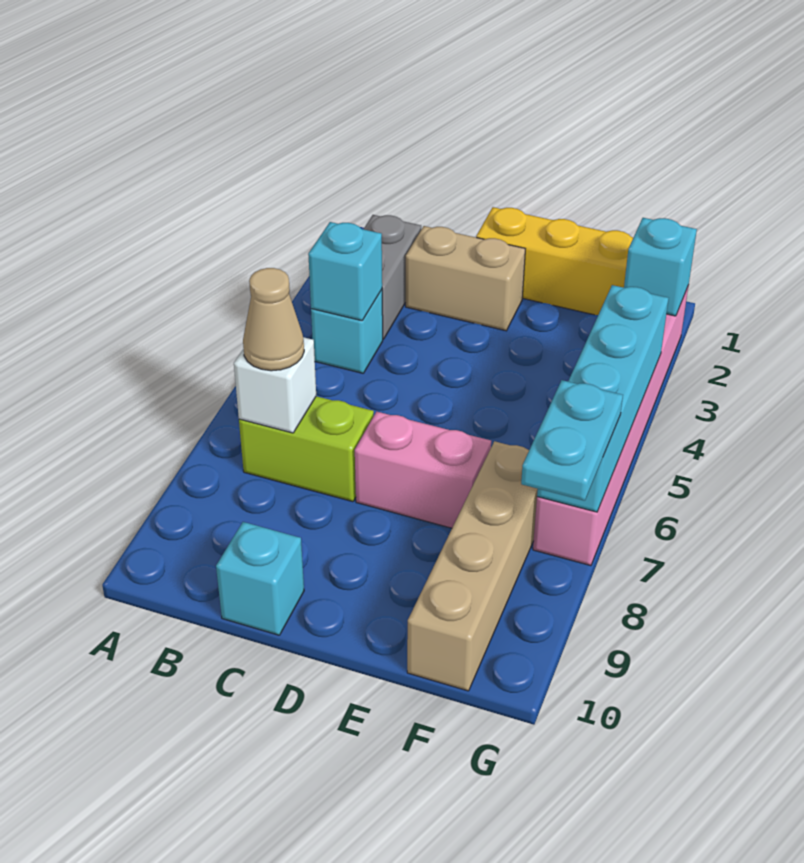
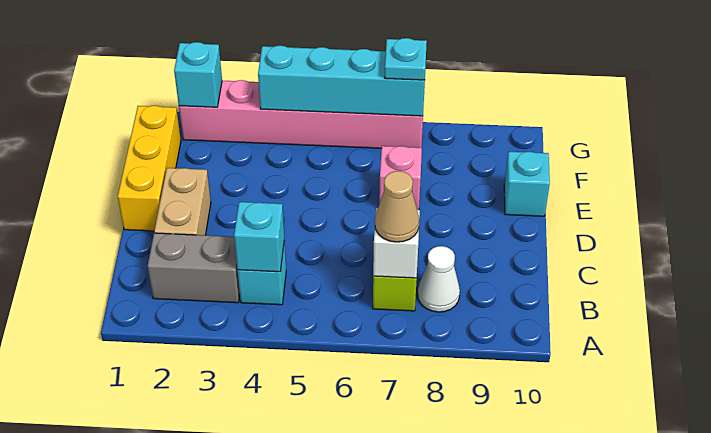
none -> white 1x1 cone [418,246,460,312]
cyan 1x1 brick [216,522,304,635] -> cyan 1x1 brick moved to [504,152,550,216]
pink 1x2 brick [355,412,491,528] -> pink 1x1 brick [379,146,422,210]
tan 1x4 brick [407,441,538,691] -> none
cyan 1x2 plate [521,380,623,501] -> cyan 1x1 plate [385,38,427,80]

